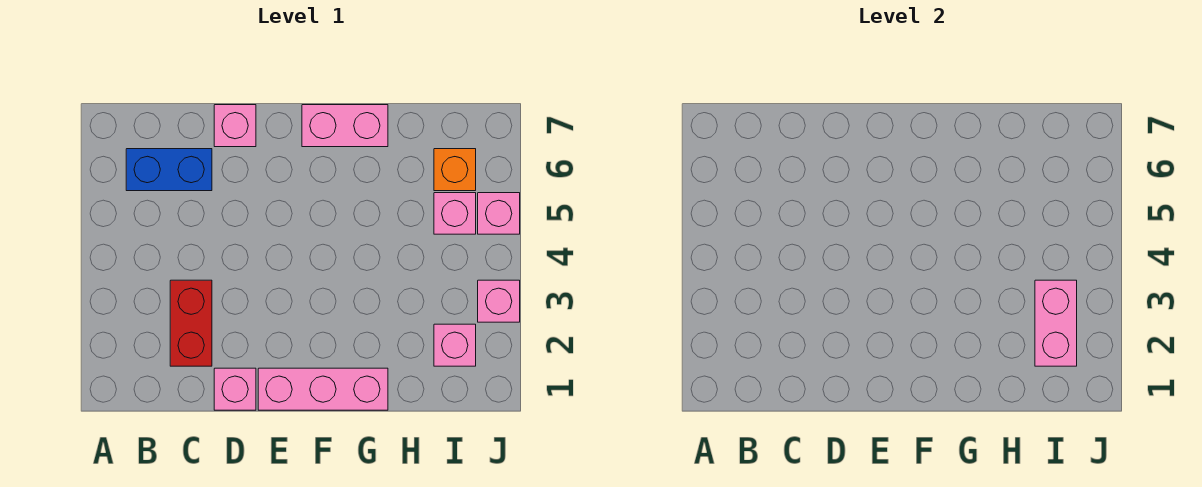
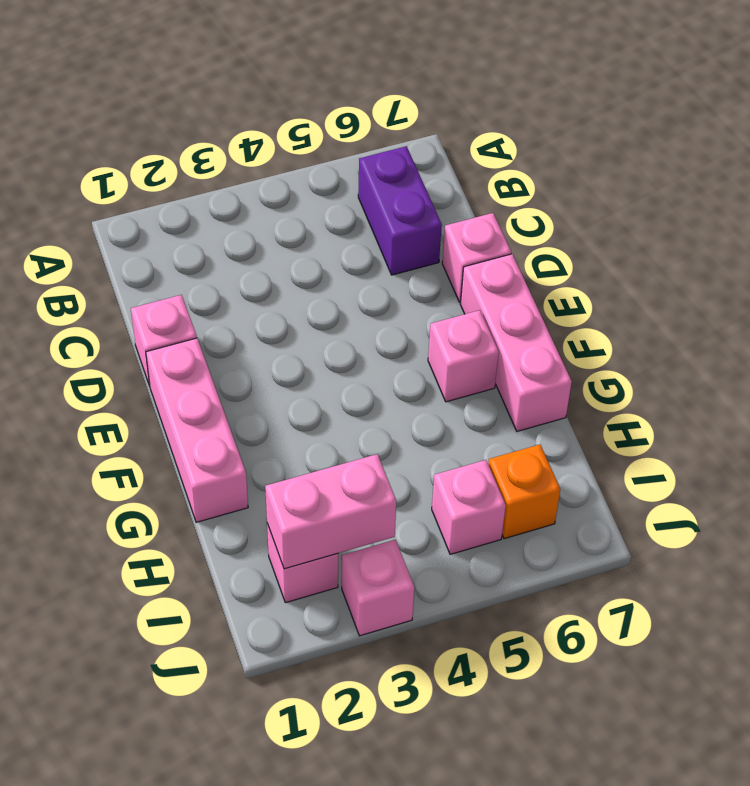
blue 1x2 brick [126,149,212,191] -> purple 1x2 brick [358,146,442,275]
red 1x2 brick [170,280,212,366] -> none
pink 1x2 brick [302,105,388,147] -> pink 1x3 brick [460,254,572,431]
pink 1x1 brick [478,193,520,234] -> pink 1x1 brick moved to [428,310,499,402]

